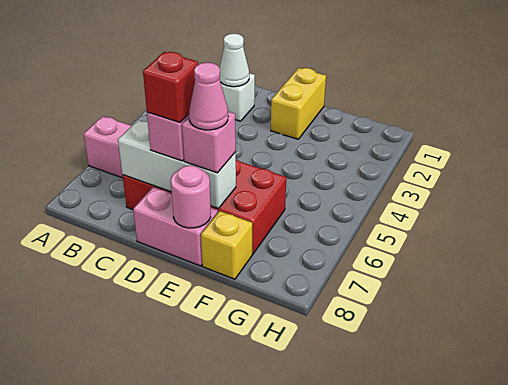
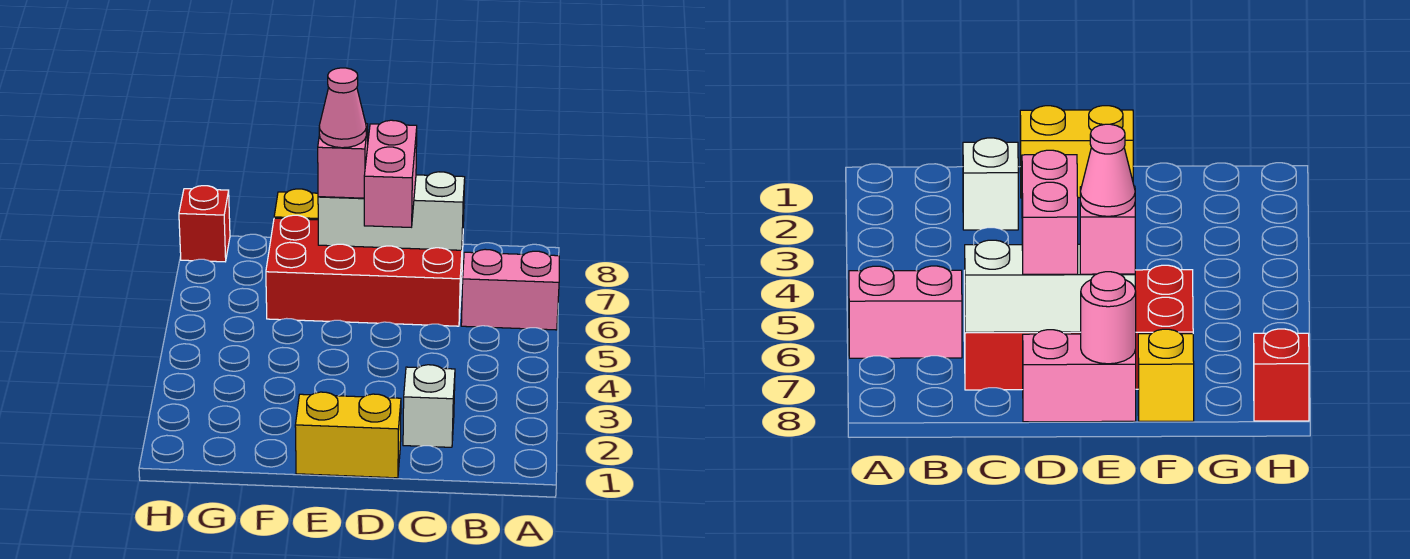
white 1x1 cone [220,34,249,87] -> none
red 1x1 brick [143,52,198,123] -> red 1x1 brick moved to [179,186,230,262]
yellow 1x2 brick [271,68,326,139] -> yellow 1x2 brick turned to [295,392,401,478]

